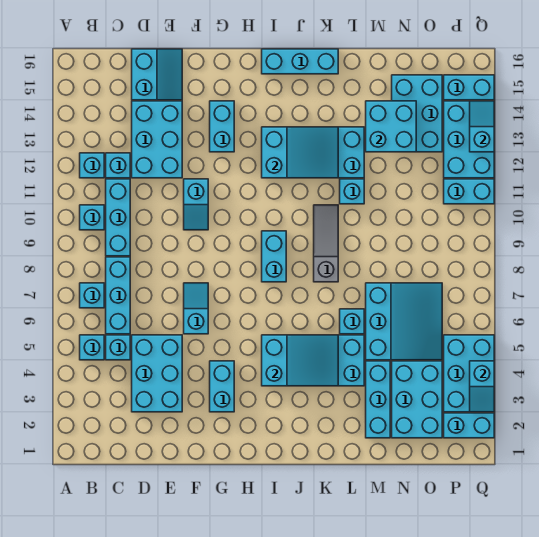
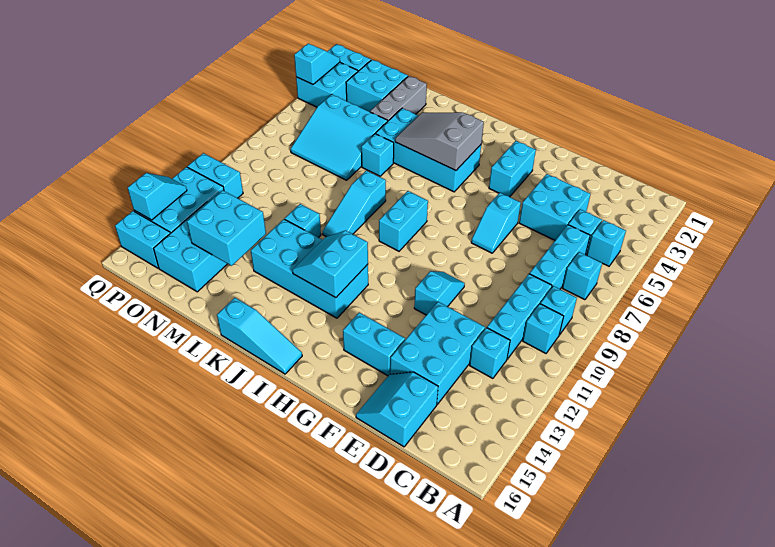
cyan 1x1 brick [80,153,104,178] -> cyan 1x1 brick moved to [540,286,577,335]
cyan 2x3 brick [132,335,182,412] -> cyan 2x2 brick [519,174,591,240]
cyan 1x2 brick [210,101,234,152] -> cyan 1x2 brick turned to [343,312,405,376]
cyan 2x3 slope [262,335,338,386] -> grey 2x3 slope [395,112,484,171]
cyan 2x3 slope [262,127,338,178] -> cyan 2x2 slope [293,231,368,298]
cyan 1x3 brick [262,49,338,74] -> cyan 1x3 slope [217,298,302,374]
grey 1x3 slope [314,205,338,282] -> cyan 1x3 slope [323,170,386,237]
cyan 1x3 brick [366,361,390,438] -> grey 1x3 brick [370,76,427,121]
cyan 3x3 slope [366,283,442,360] -> cyan 3x3 slope turned to [291,94,388,180]
cyan 2x3 brick [392,361,442,438] -> cyan 2x2 brick [346,60,408,112]
cyan 2x3 brick [444,335,494,412] -> cyan 2x2 brick [296,63,358,107]
cyan 1x2 slope [470,101,494,152] -> cyan 1x2 slope turned to [128,173,187,220]

